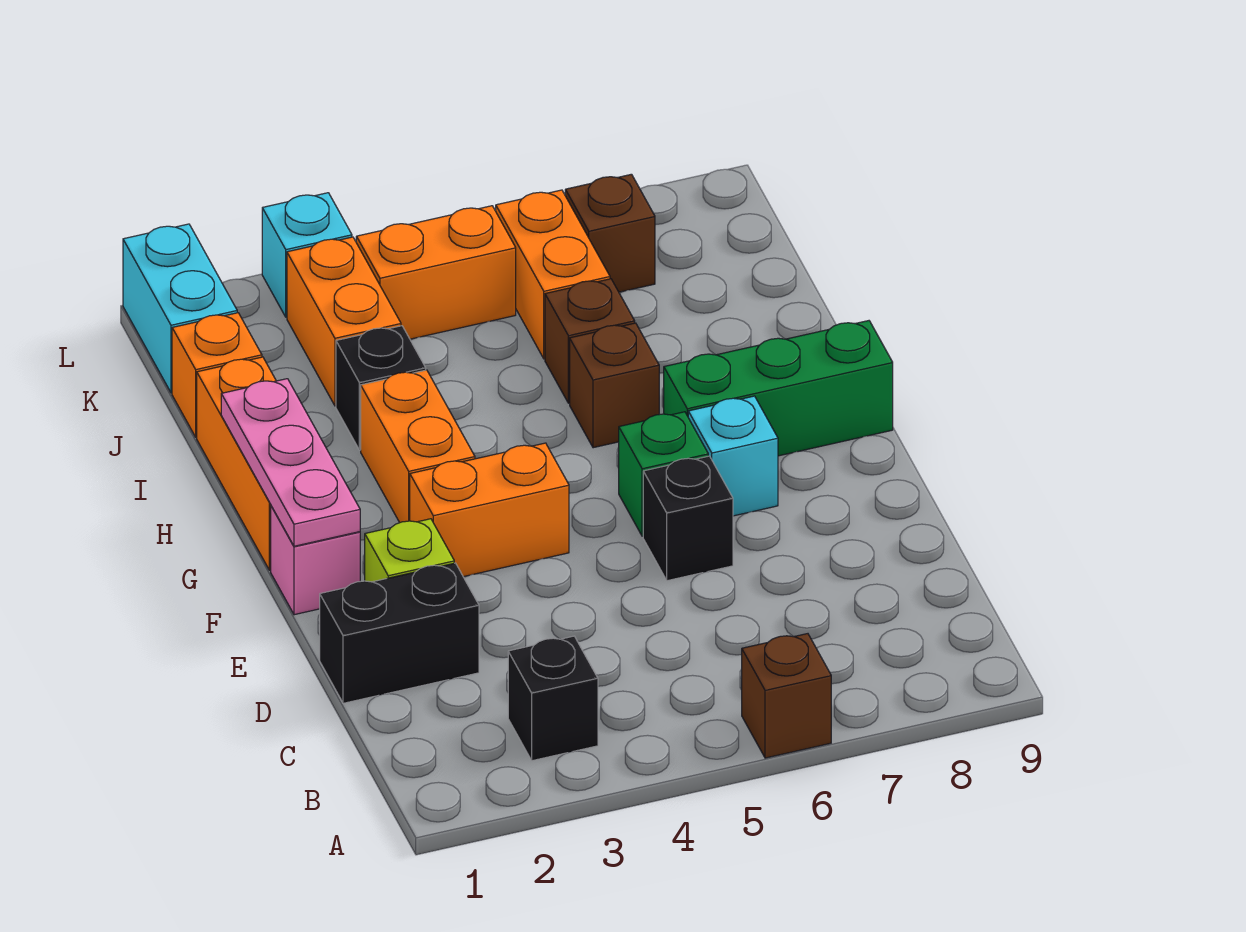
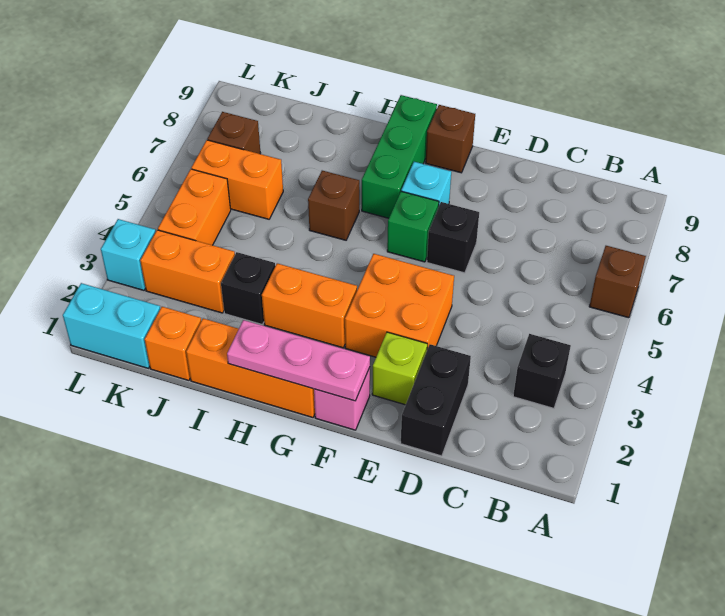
orange 1x2 brick [410,443,569,577] -> orange 2x2 brick [345,254,454,357]
brown 1x1 brick [545,279,635,403] -> brown 1x1 brick moved to [426,105,475,173]

